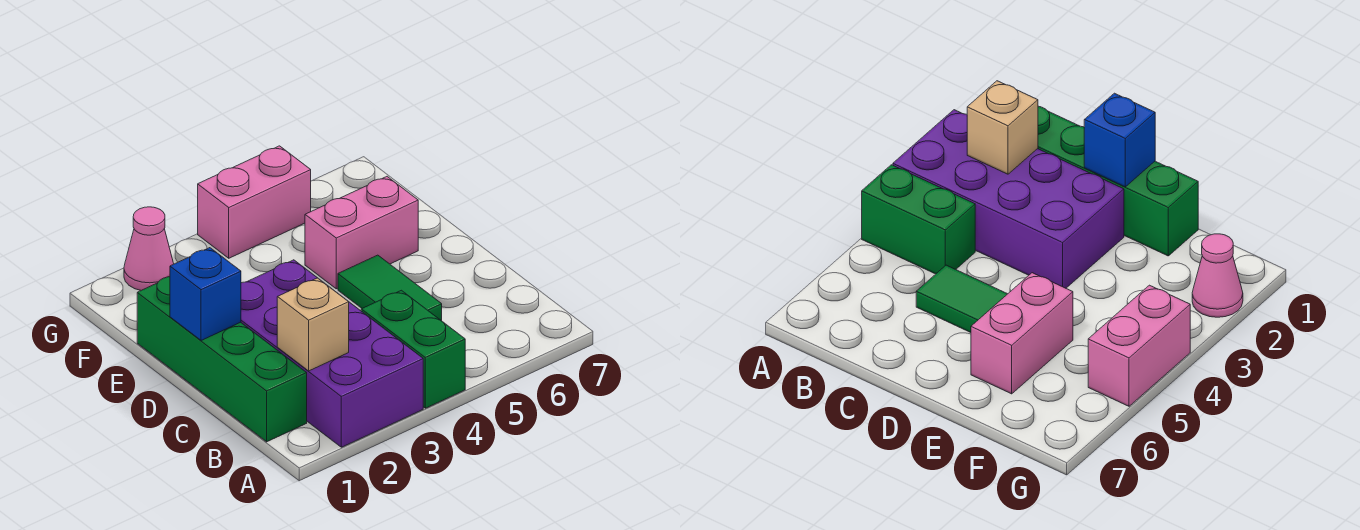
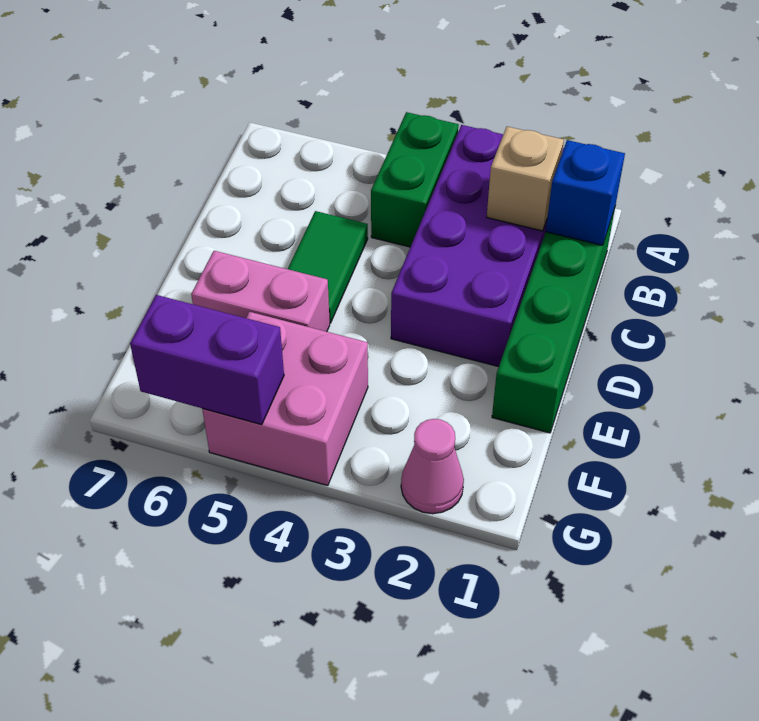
blue 1x1 brick [170,248,241,340] -> blue 1x1 brick moved to [546,140,625,245]
pink 1x2 brick [198,146,311,258] -> pink 2x2 brick [202,312,368,486]
none -> purple 1x2 brick [130,295,284,425]

